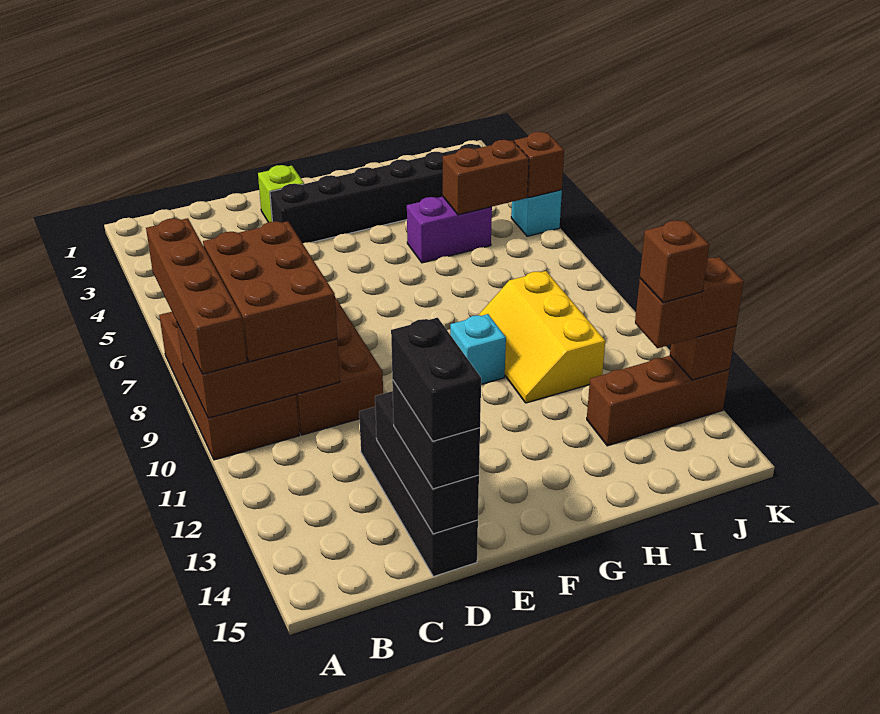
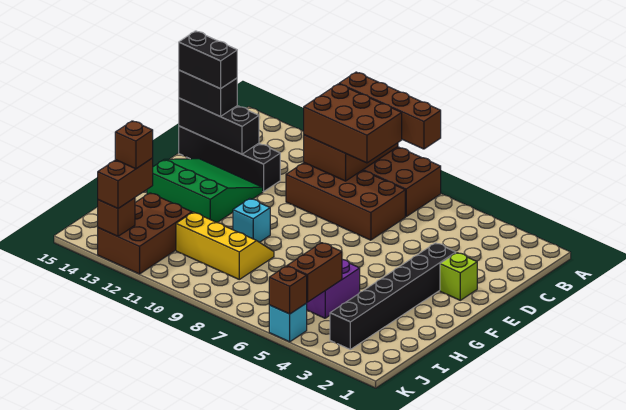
none -> green 3x3 slope [147,159,263,223]
brown 1x3 brick [587,356,729,446] -> brown 2x3 brick [98,193,192,274]

